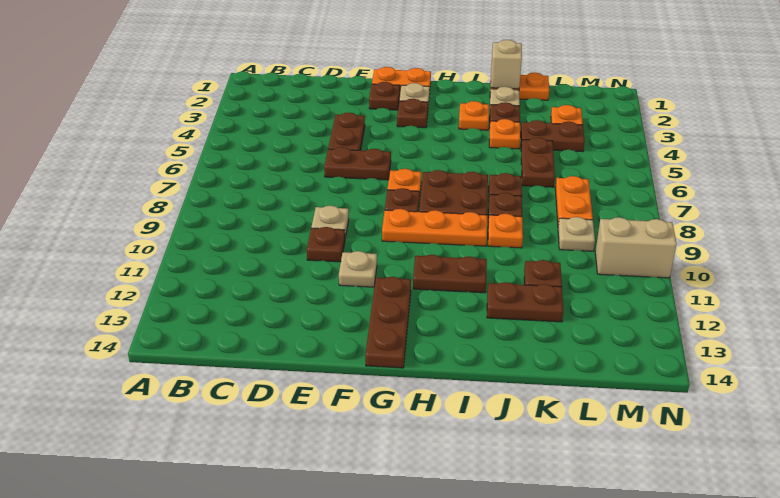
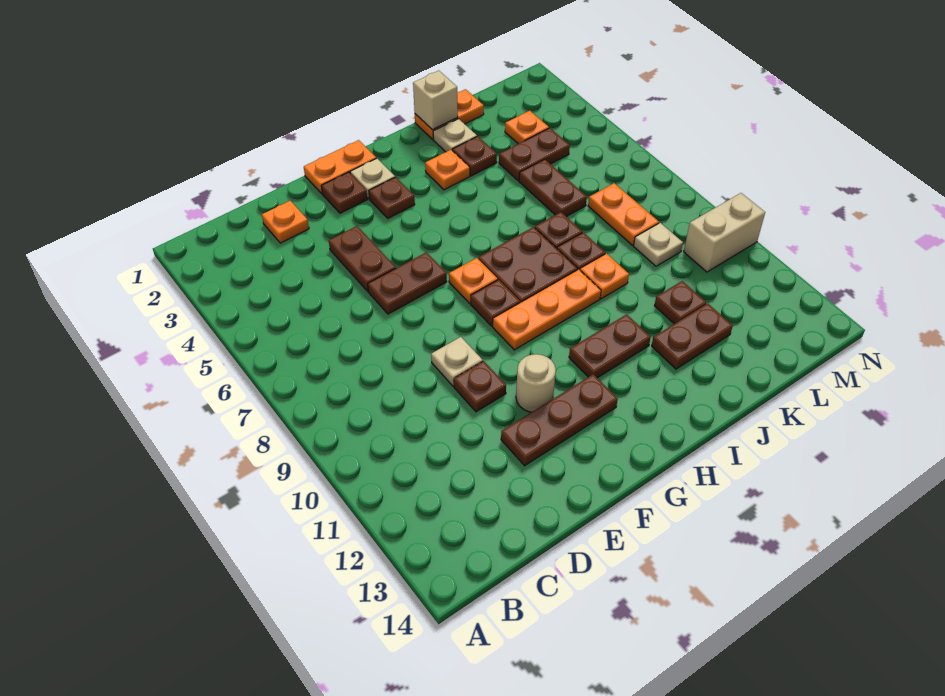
tan 1x1 plate [339,251,377,287] -> tan 1x1 round brick [516,354,556,412]
brown 1x3 plate [365,277,411,368] -> brown 1x3 plate turned to [501,374,618,466]
orange 1x1 plate [489,119,520,149] -> orange 1x1 plate moved to [262,201,309,243]

